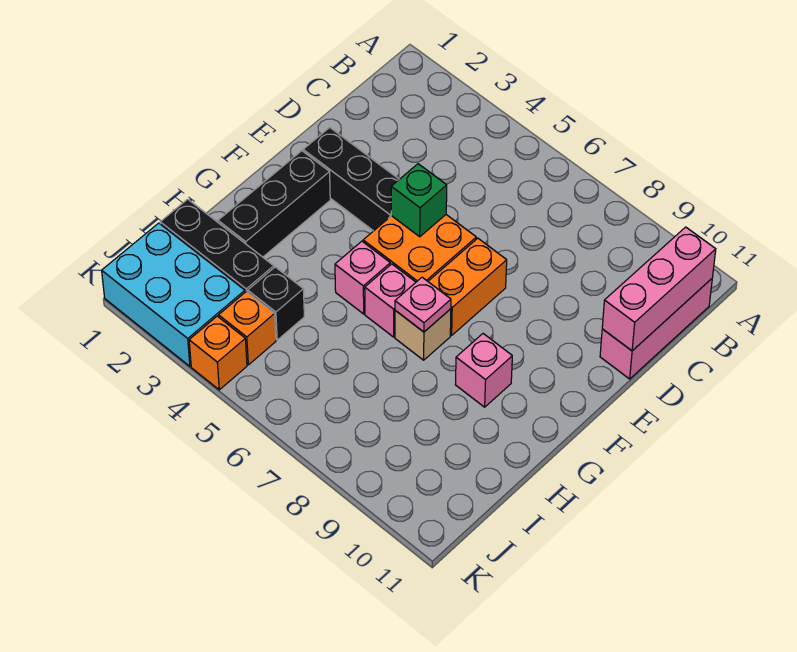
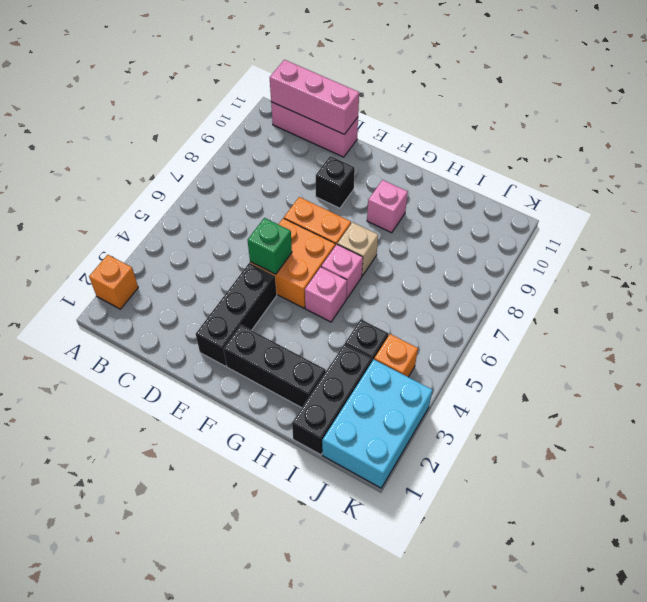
none -> black 1x1 brick [316,156,355,208]
pink 1x1 plate [395,277,451,332] -> none
orange 1x1 brick [189,316,247,390] -> orange 1x1 brick moved to [89,255,138,309]

